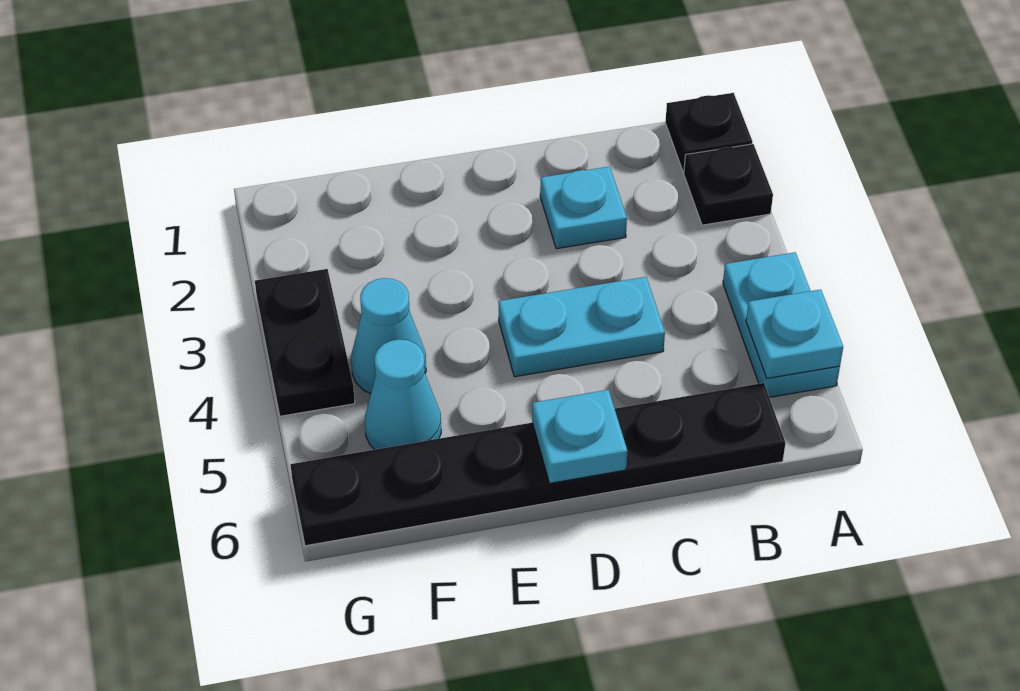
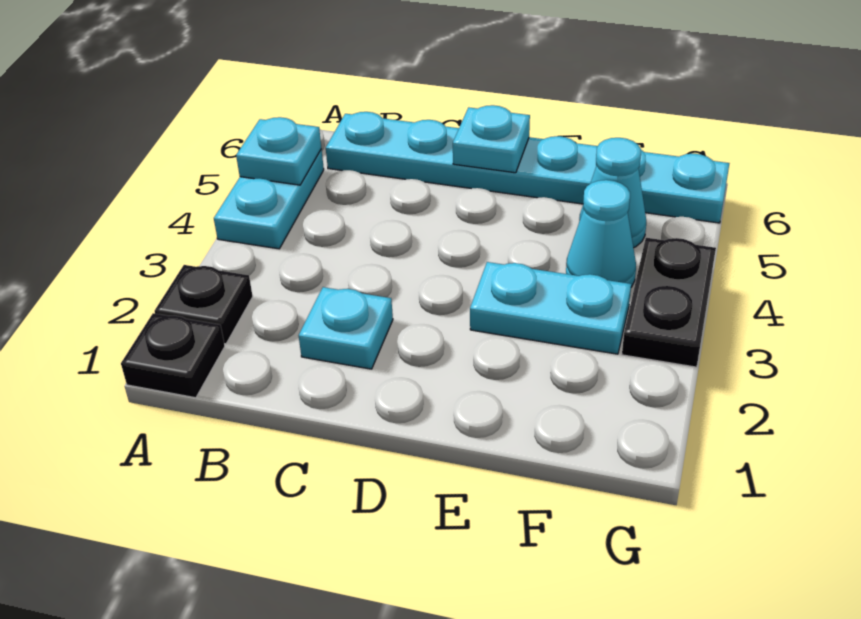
black 1x6 plate [290,383,785,546] -> cyan 1x6 plate [326,112,730,223]
cyan 1x2 plate [498,277,665,377] -> cyan 1x2 plate moved to [470,262,631,354]

